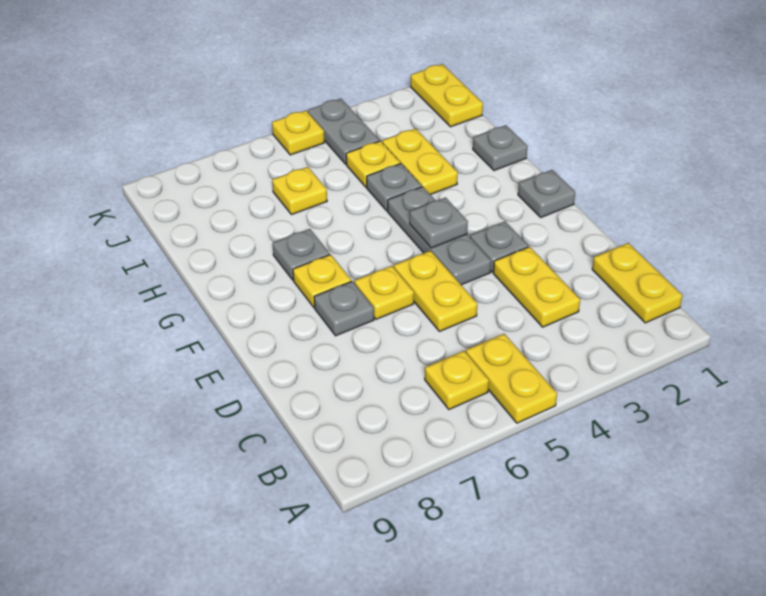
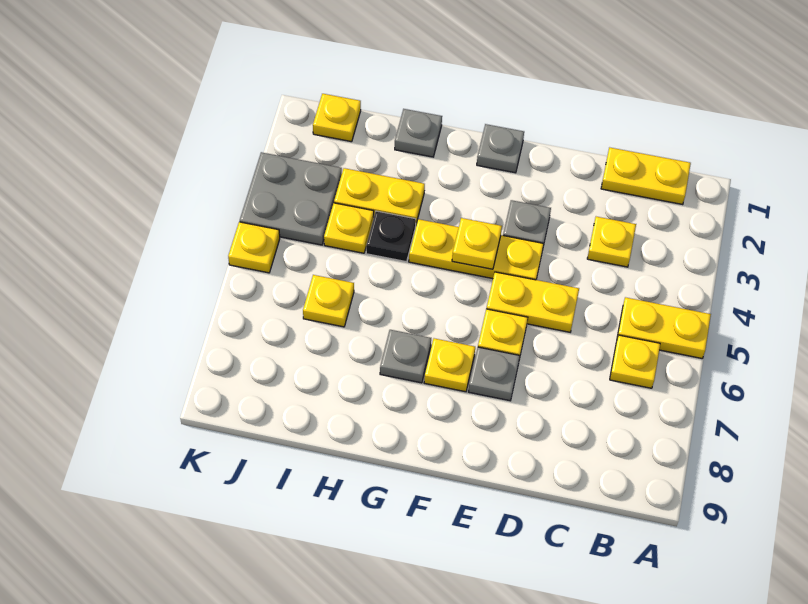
yellow 1x2 plate [493,247,580,327] -> yellow 1x1 plate [587,217,636,267]
grey 1x3 plate [388,187,491,285] -> yellow 1x3 plate [409,219,544,280]
grey 1x1 plate [410,198,468,248] -> yellow 1x1 plate [452,218,502,269]
grey 1x1 plate [367,163,422,211] -> black 1x1 plate [366,211,416,262]
yellow 1x2 plate [411,64,483,127] -> yellow 1x1 plate [313,94,361,142]
grey 1x2 plate [308,99,380,164] -> grey 2x2 plate [240,152,342,245]

